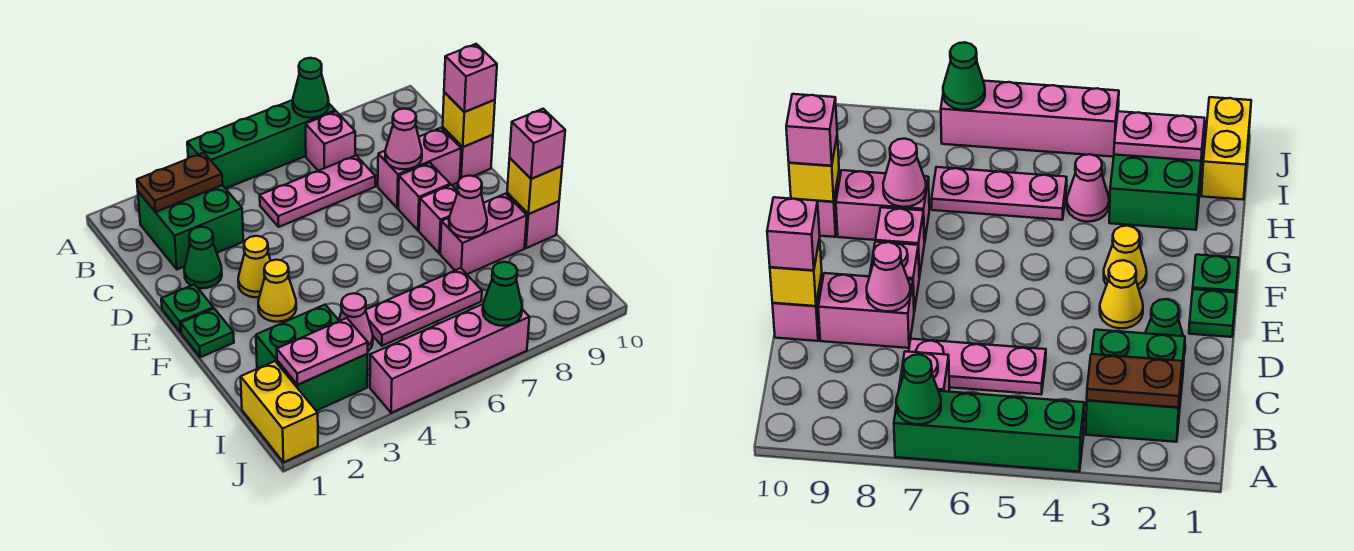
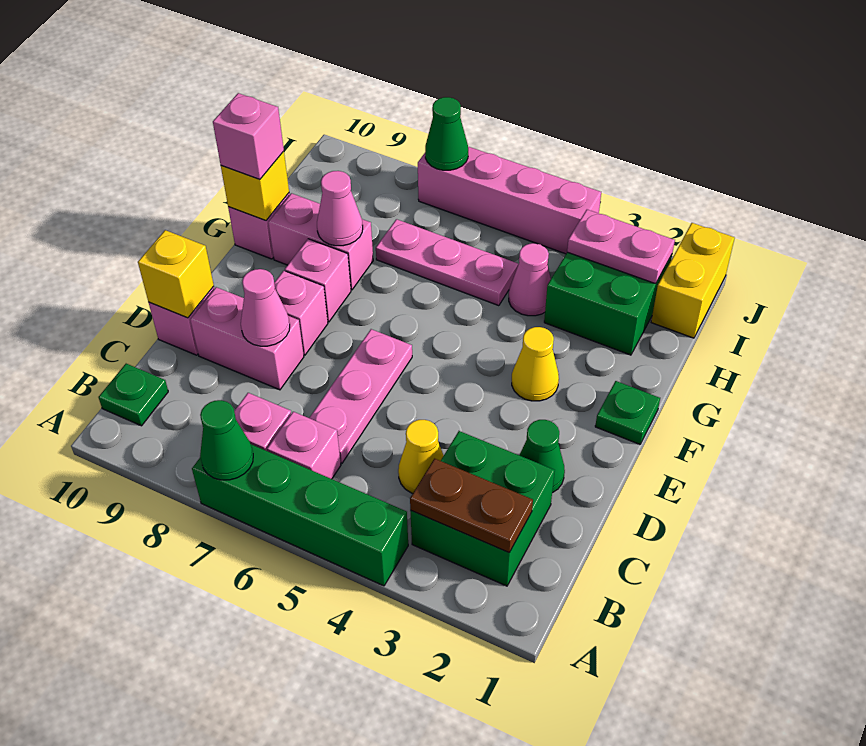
pink 1x3 plate [260,155,375,227] -> pink 1x3 plate turned to [310,329,412,463]
pink 1x1 brick [444,44,497,112] -> pink 1x1 brick moved to [267,412,341,479]
green 1x1 plate [161,284,213,332] -> green 1x1 plate moved to [99,364,168,426]
yellow 1x1 cone [238,236,271,297] -> yellow 1x1 cone moved to [398,420,444,493]

